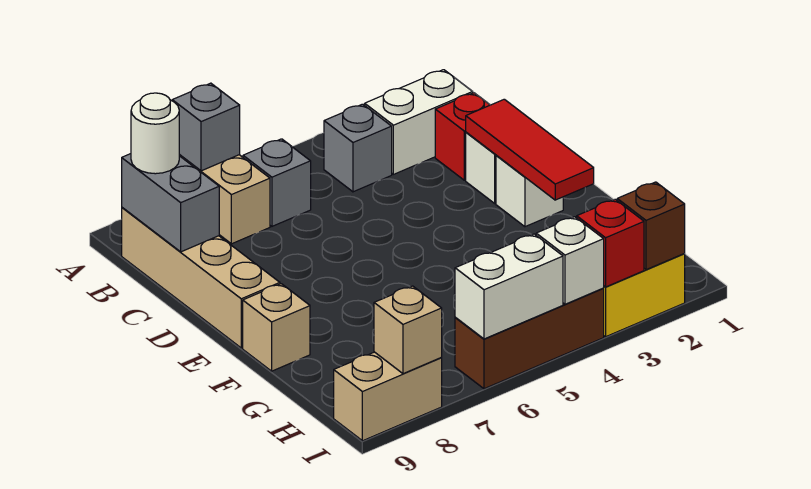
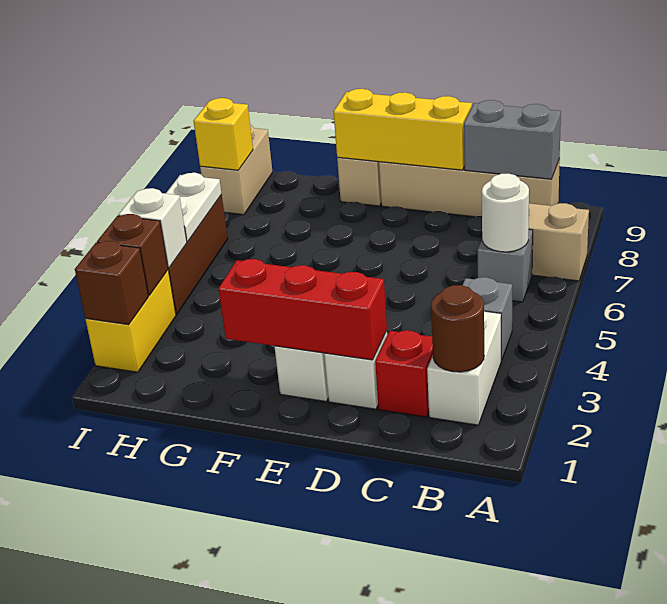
grey 1x1 brick [172,83,240,171] -> none
none -> brown 1x1 round brick [431,285,484,372]
white 1x1 round brick [131,93,179,174] -> white 1x1 round brick moved to [482,173,529,252]
red 1x3 tile [466,99,594,200] -> red 1x3 brick [218,259,387,360]
none -> yellow 1x3 brick [334,89,472,170]
red 1x1 brick [577,199,644,287] -> brown 1x1 brick [97,214,168,295]
white 1x2 brick [455,234,563,339] -> white 1x2 plate [166,173,222,242]
tan 1x1 brick [374,286,442,374] -> yellow 1x1 brick [194,98,253,170]

